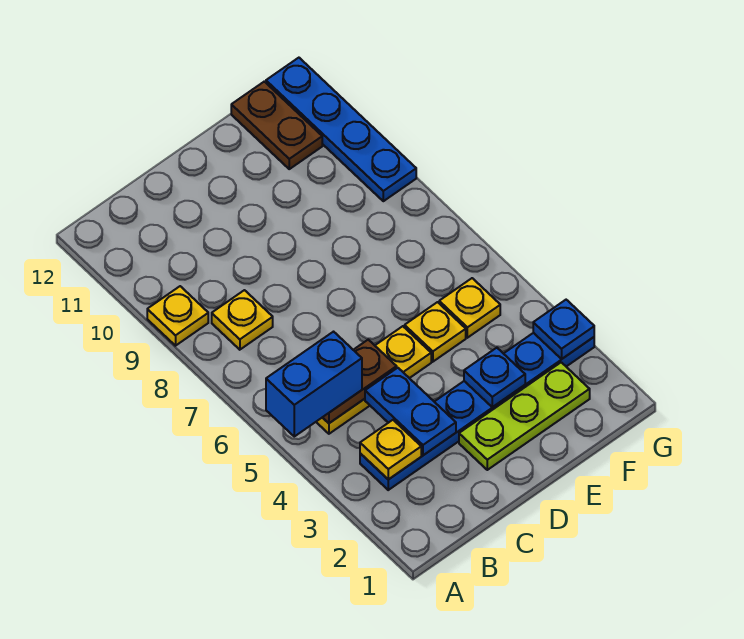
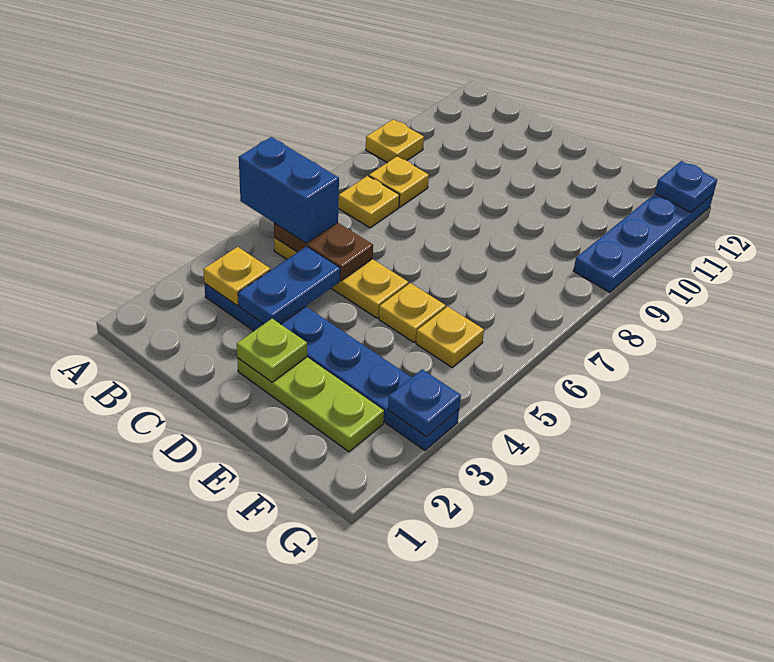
none -> yellow 1x1 plate [338,176,400,228]
none -> lime 1x1 plate [237,319,307,382]
blue 1x1 plate [464,348,525,407] -> blue 1x1 plate moved to [655,161,717,212]
brown 1x2 plate [231,82,322,169] -> none

